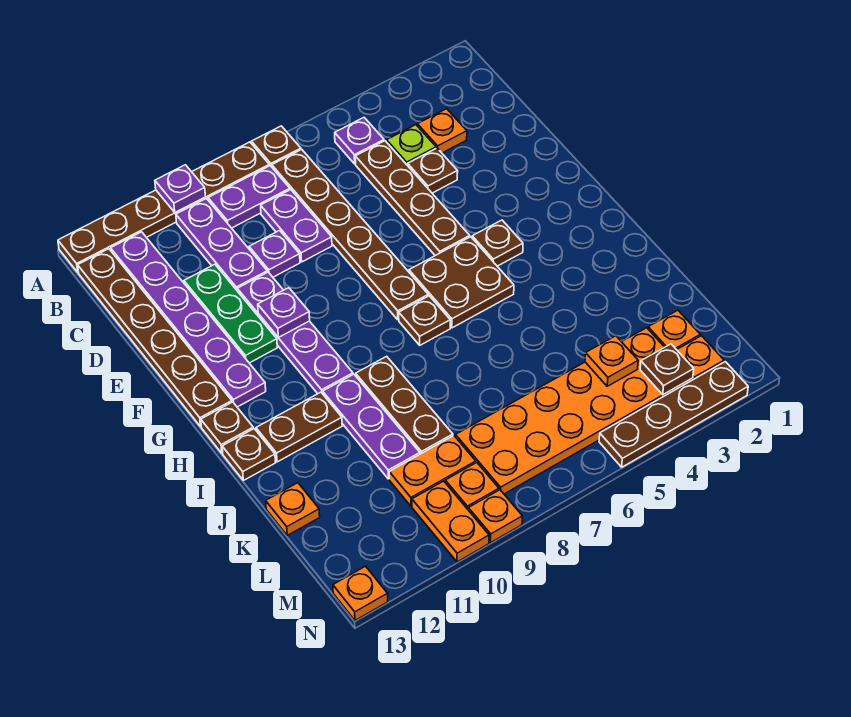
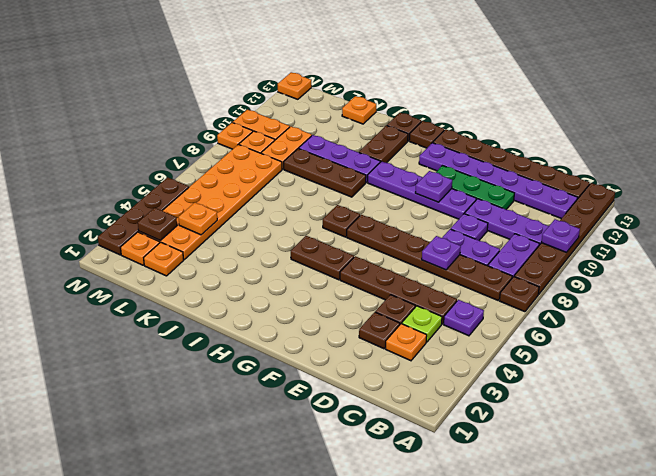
none -> purple 1x1 plate [422,236,461,270]
brown 1x1 plate [472,220,523,266] -> brown 1x1 plate moved to [359,312,400,349]
brown 2x2 plate [409,237,514,328] -> brown 1x2 plate [291,236,354,280]

